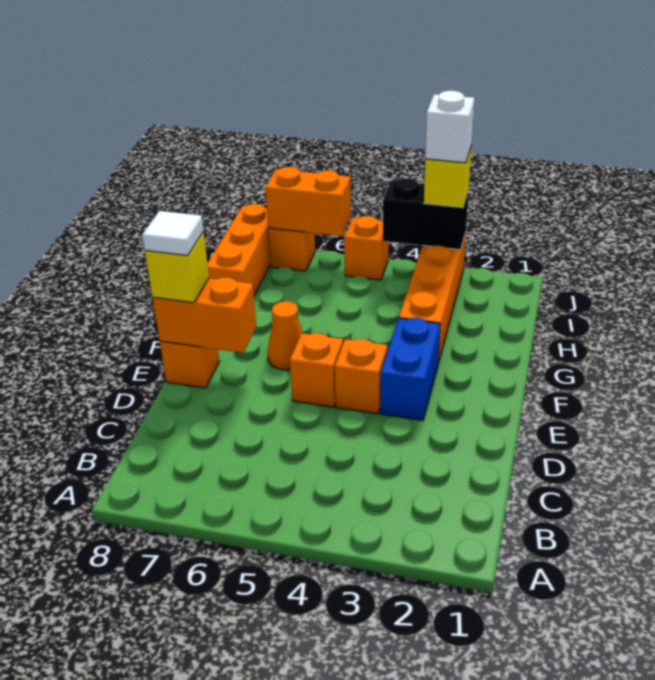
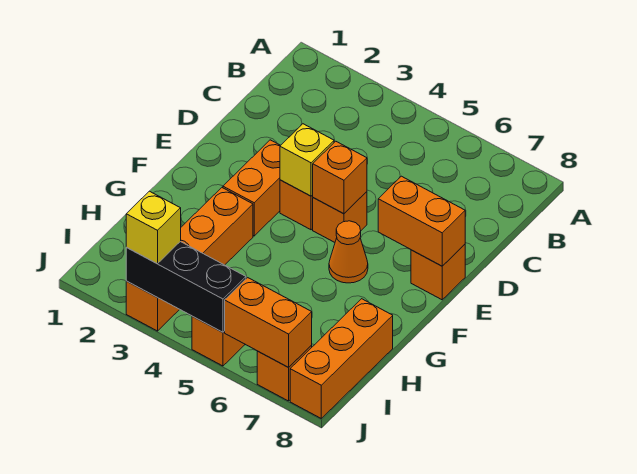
blue 1x2 brick [380,318,440,420] -> orange 1x2 brick [223,140,281,236]
none -> orange 1x1 brick [313,141,367,214]
yellow 1x1 brick [145,232,209,303] -> yellow 1x1 brick moved to [280,124,334,196]
white 1x1 tile [142,211,203,255] -> none
black 1x2 brick [383,178,469,250] -> black 1x3 brick [126,242,246,332]
white 1x1 brick [425,91,474,163] -> none

